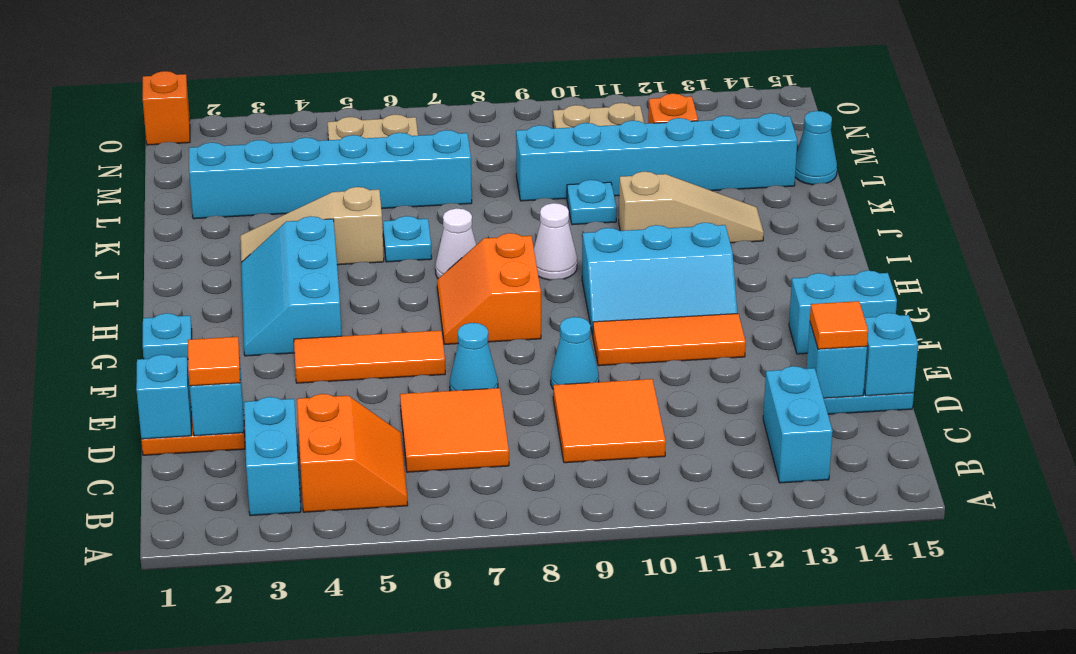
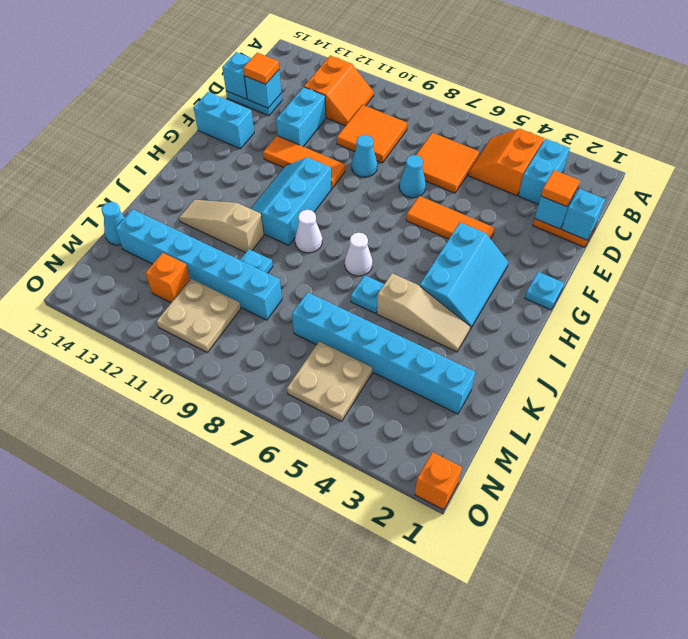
cyan 1x2 brick [763,366,833,483] -> cyan 1x2 brick moved to [276,87,326,146]
orange 2x2 slope [437,233,541,344] -> orange 2x2 slope moved to [304,56,374,126]
cyan 2x3 slope [582,223,737,335] -> cyan 2x3 slope turned to [251,157,332,245]

